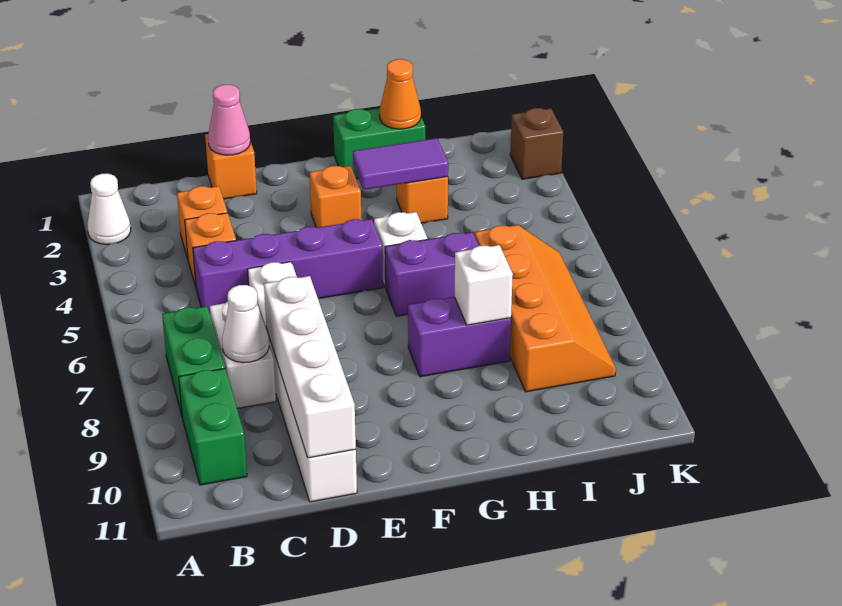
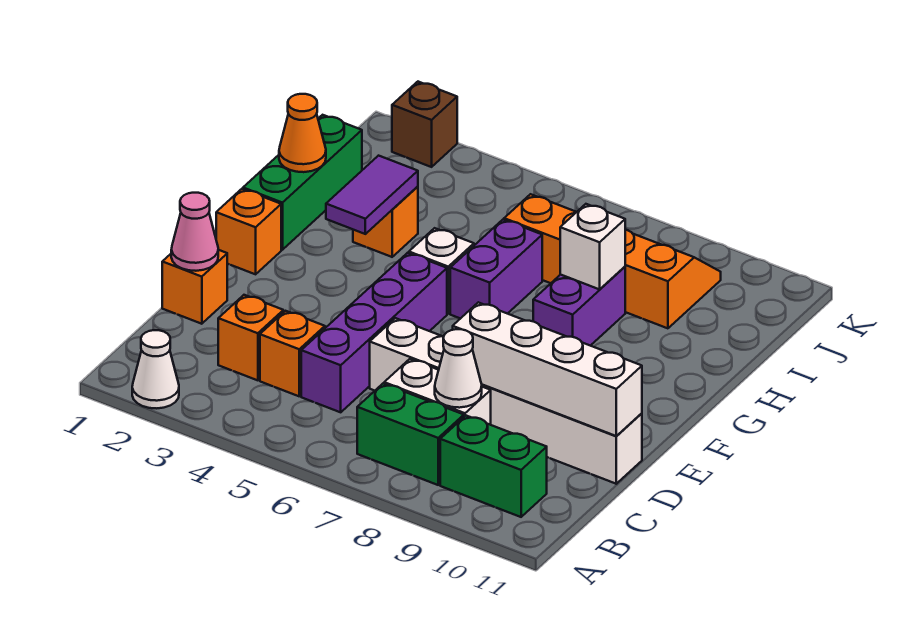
orange 1x1 brick [310,166,361,228] -> orange 1x1 brick moved to [216,189,281,274]
green 1x2 brick [333,108,425,178] -> green 1x3 brick [243,115,362,250]

